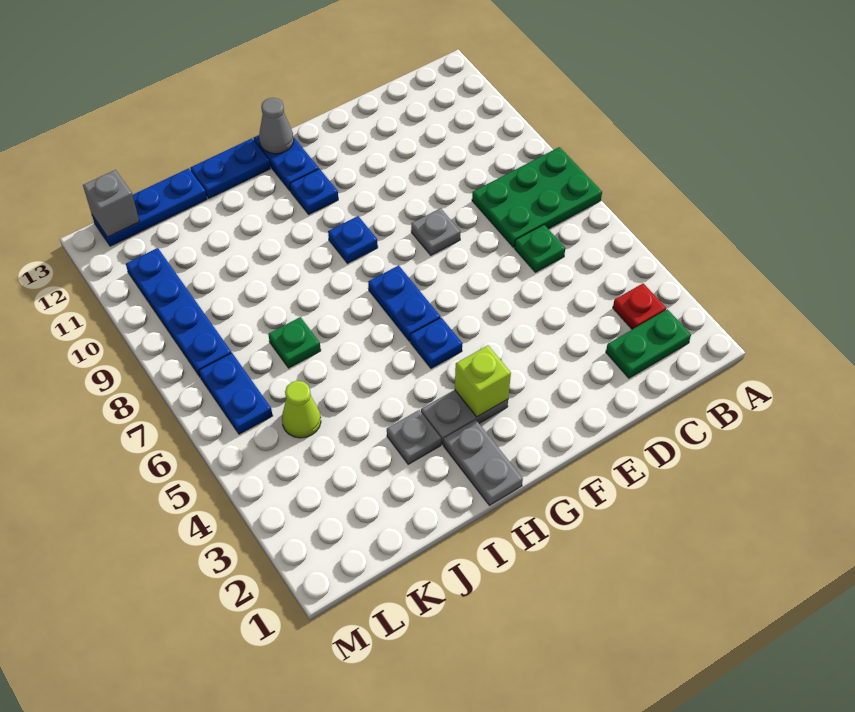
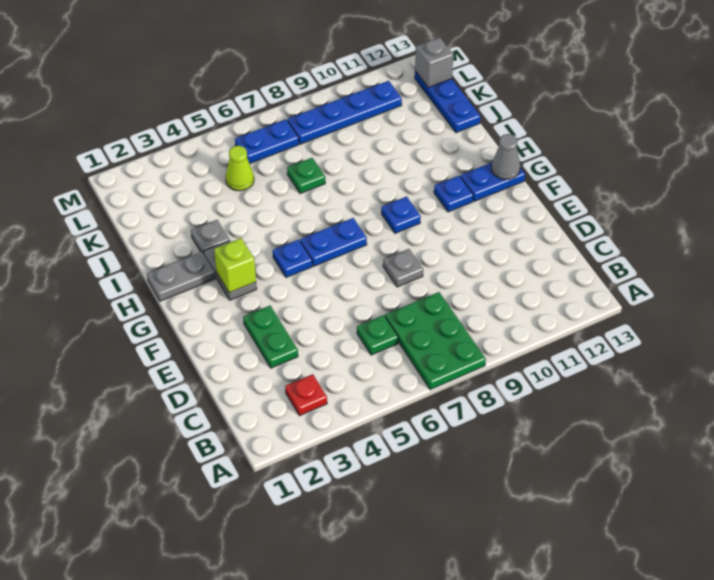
green 1x2 plate [606,309,691,378] -> green 1x2 plate moved to [243,306,298,368]
blue 1x2 plate [190,138,270,198] -> none

